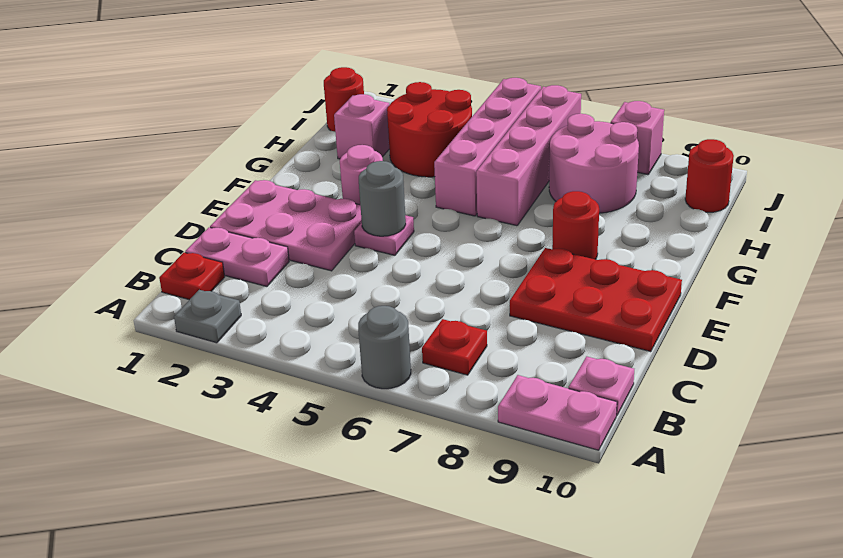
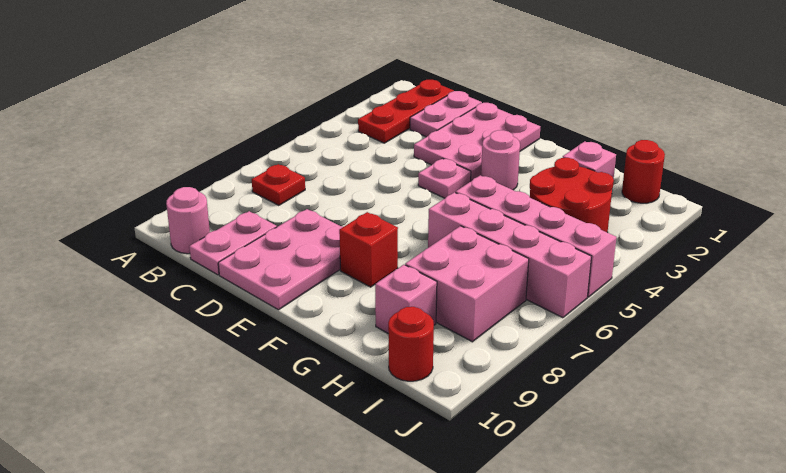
grey 1x1 plate [174,290,241,343] -> none
grey 1x1 round brick [358,306,411,389] -> none
pink 1x2 plate [498,375,617,450] -> pink 1x2 plate moved to [189,211,277,275]
red 1x1 plate [159,252,225,300] -> red 1x3 plate [358,80,454,143]
pink 1x1 plate [569,356,634,416] -> pink 1x1 round brick [166,187,210,254]
red 2x3 plate [510,248,682,352] -> pink 2x3 plate [218,209,343,310]
grey 1x1 round brick [359,161,406,236] -> none
red 1x1 round brick [552,191,599,260] -> red 1x1 brick [339,212,398,287]
pink 2x2 round brick [549,114,639,213] -> pink 2x2 brick [405,226,529,342]
pink 1x1 brick [611,101,664,175] -> pink 1x1 brick moved to [375,265,437,334]

